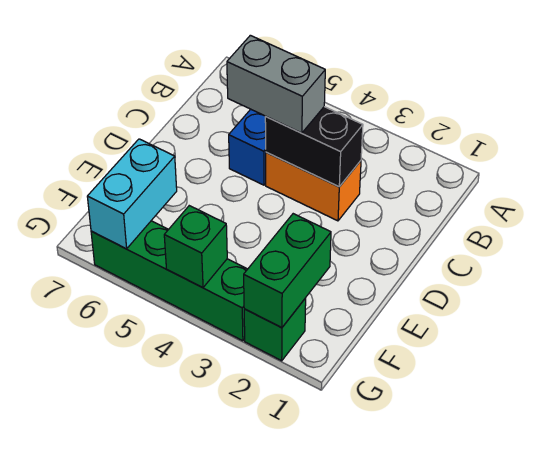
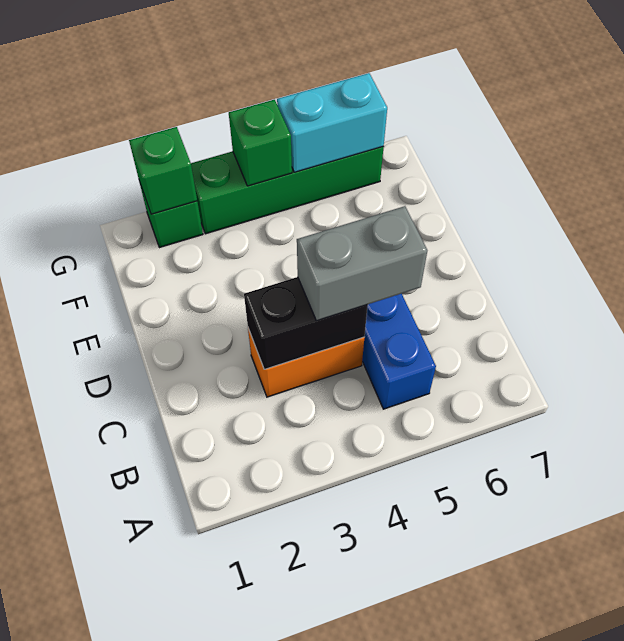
green 1x2 brick [244,214,331,328] -> green 1x1 brick [129,127,197,214]
cyan 1x2 brick [87,139,177,249] -> cyan 1x2 brick turned to [277,73,387,172]

